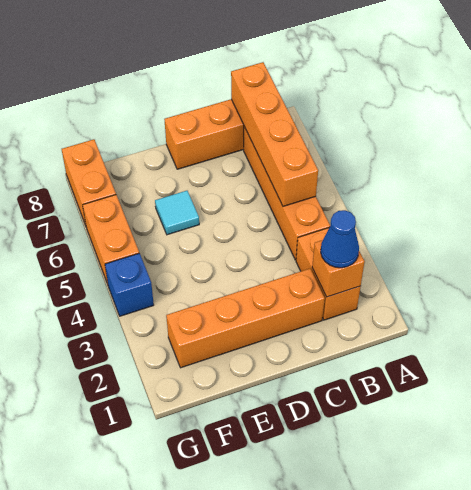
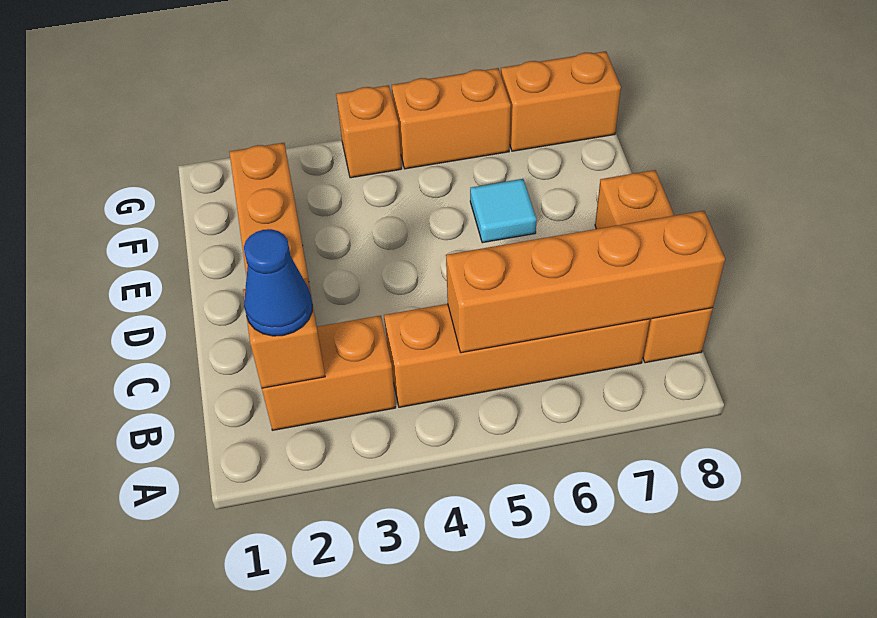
blue 1x1 brick [105,253,154,316] -> orange 1x1 brick [336,85,402,178]

